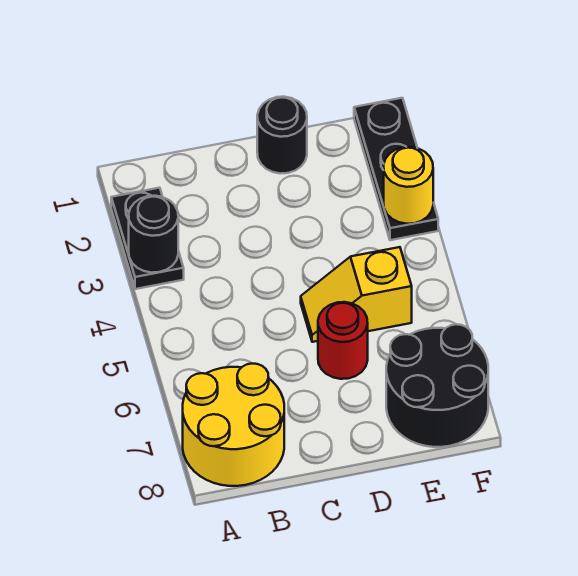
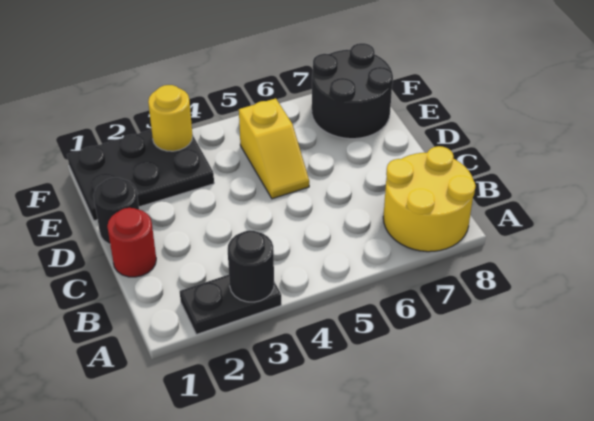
red 1x1 round brick [318,302,368,379] -> red 1x1 round brick moved to [107,208,156,277]
black 1x3 plate [354,98,438,240] -> black 2x3 plate [67,130,214,221]

